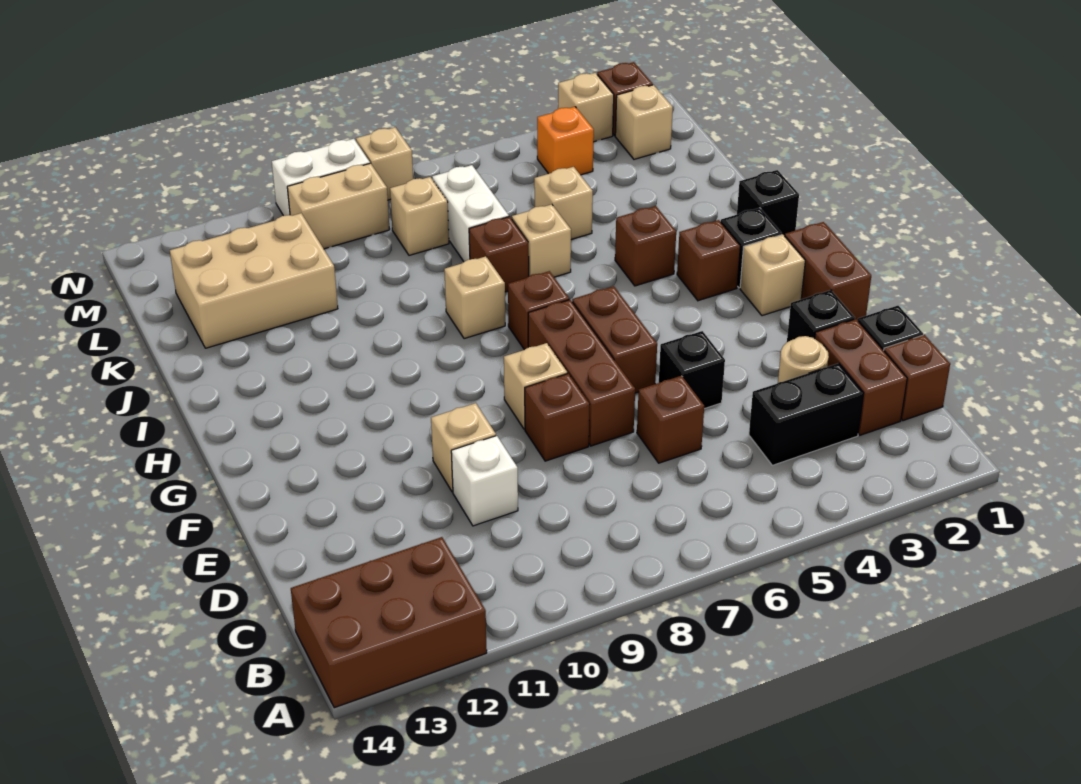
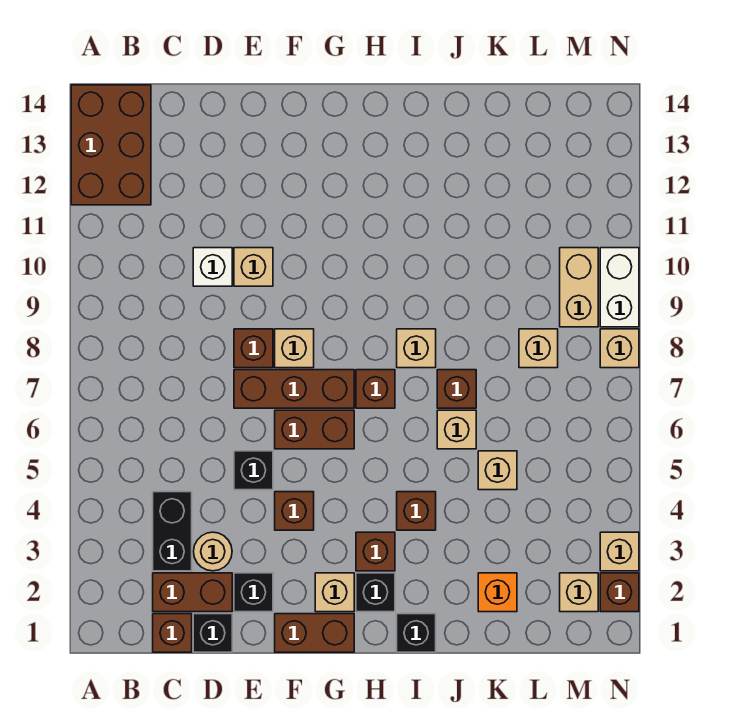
brown 1x1 brick [637,376,704,463] -> brown 1x1 brick moved to [275,492,314,530]
white 1x2 brick [432,165,509,262] -> none
tan 2x3 brick [170,213,338,348] -> none
orange 1x1 brick [537,107,594,175] -> orange 1x1 brick moved to [478,573,517,612]

